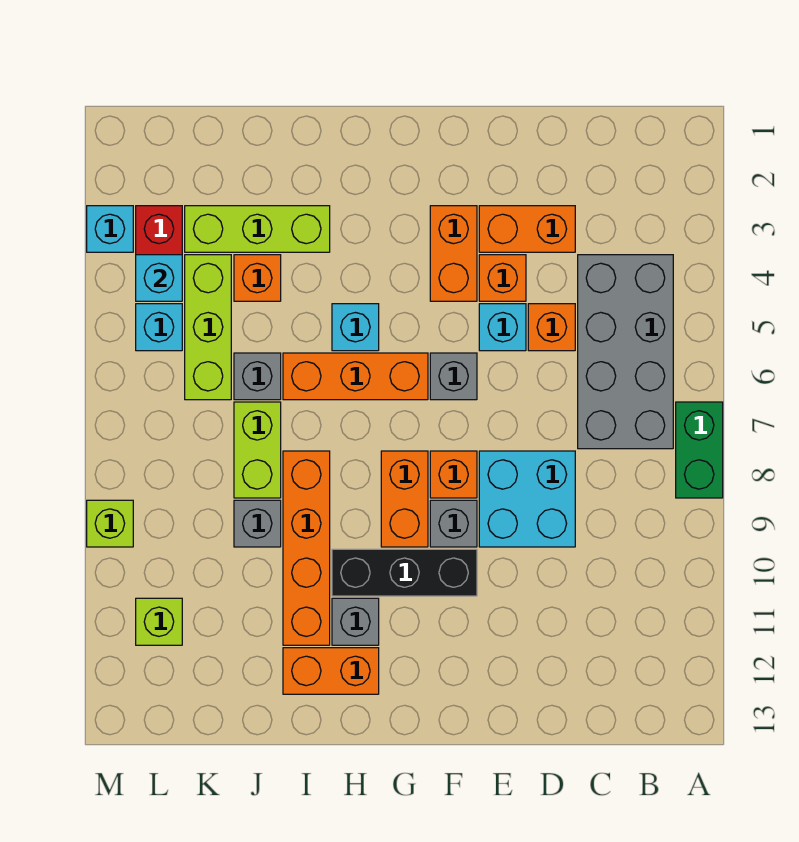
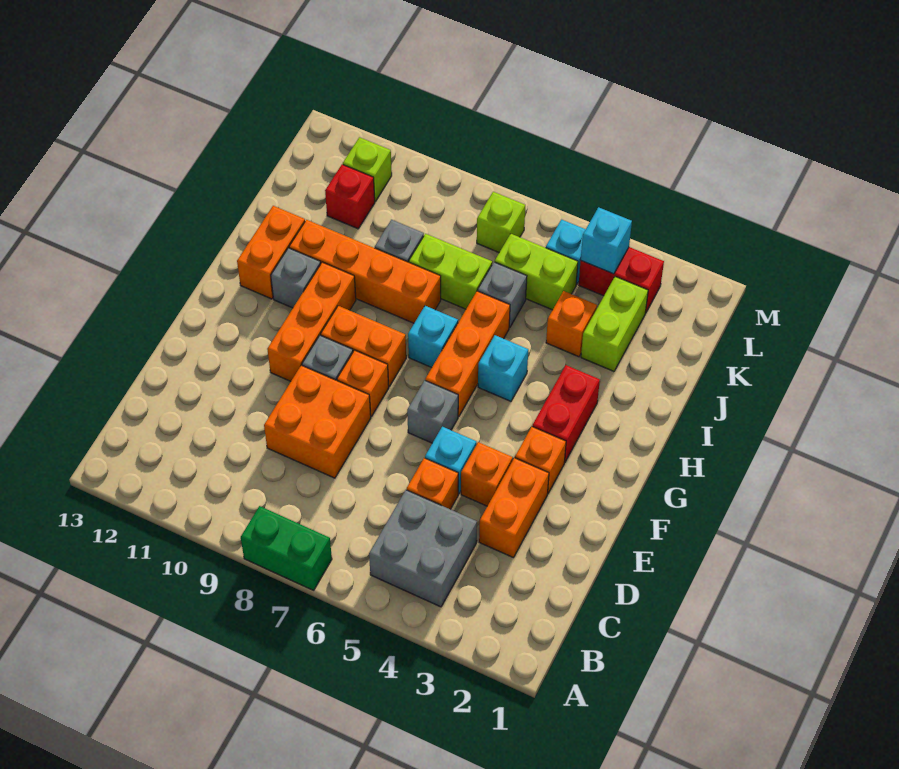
grey 2x4 brick [578,255,673,449] -> grey 2x2 brick [369,490,477,607]
cyan 2x2 brick [479,451,575,547] -> orange 2x2 brick [264,365,371,478]
orange 1x2 brick [430,206,477,301] -> orange 1x1 brick [515,427,566,493]
black 1x3 brick [332,549,477,596] -> orange 1x3 brick [267,262,356,381]
none -> red 1x2 brick [532,365,600,462]
lime 1x3 brick [185,206,330,252] -> lime 1x2 brick [581,277,648,371]
lime 1x3 brick [185,255,231,400] -> lime 1x2 brick [495,234,578,310]
none -> red 1x1 brick [325,164,375,229]
cyan 1x1 brick [87,206,133,252] -> cyan 1x1 brick moved to [408,306,458,368]
lime 1x1 brick [87,500,133,547] -> lime 1x1 brick moved to [477,192,525,252]

